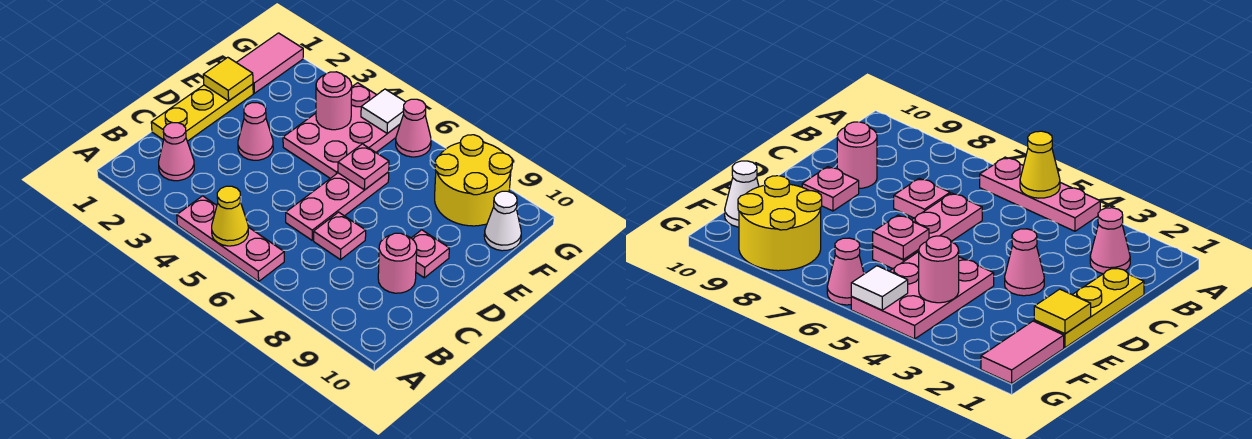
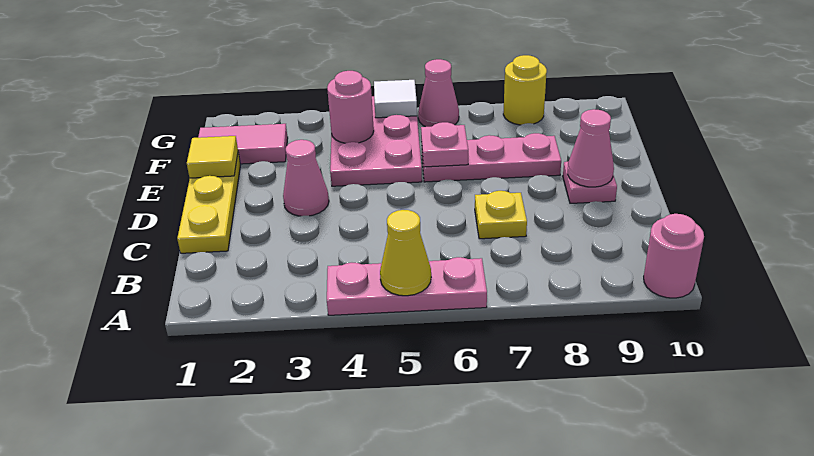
pink 1x1 cone [159,123,194,181] -> pink 1x1 cone moved to [568,109,614,187]
pink 1x3 plate [286,172,389,240] -> pink 1x3 plate turned to [422,133,561,182]
pink 1x1 plate [314,212,366,260] -> yellow 1x1 plate [475,191,527,239]
pink 1x1 round brick [378,233,417,293] -> pink 1x1 round brick moved to [644,214,704,298]
pink 1x2 tile [236,33,303,93] -> pink 1x2 tile turned to [198,124,288,164]
yellow 2x2 round brick [435,135,512,226] -> yellow 1x1 round brick [503,55,547,125]
white 1x1 cone [484,191,521,251] -> none

